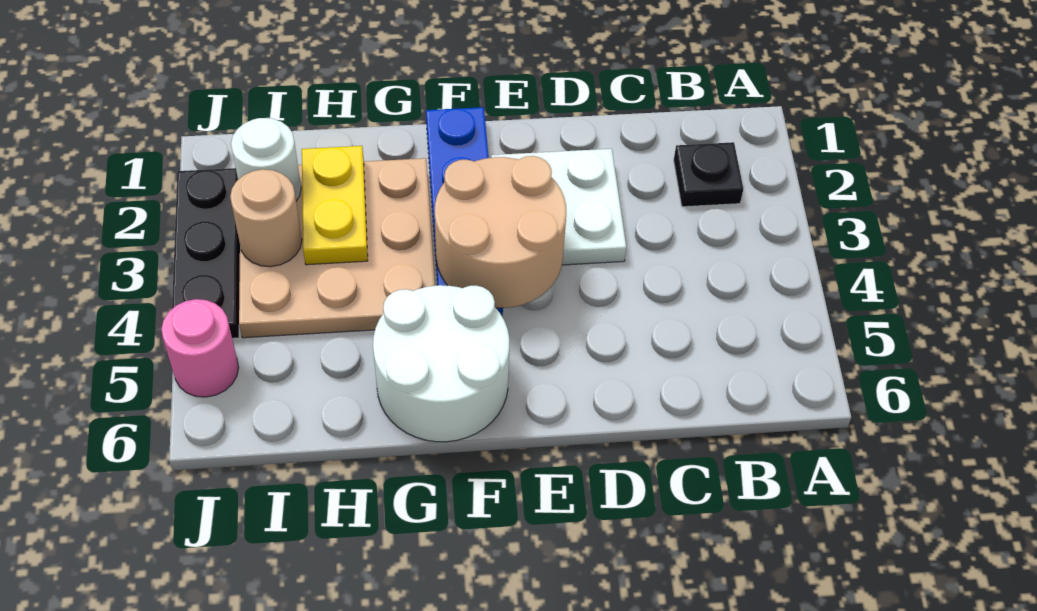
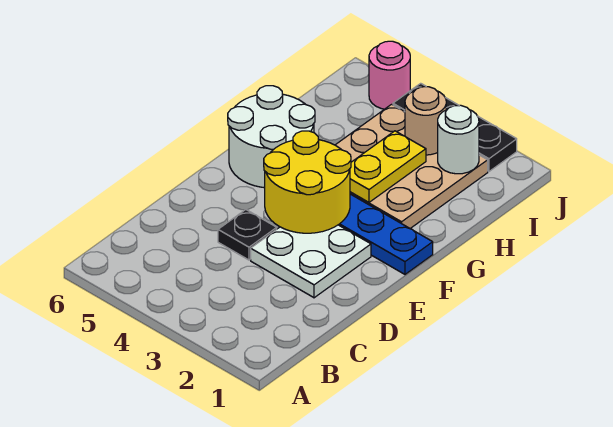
black 1x1 plate [674,142,743,207] -> black 1x1 plate moved to [218,210,277,260]
tan 2x2 round brick [435,156,566,308] -> yellow 2x2 round brick [264,131,351,233]
yellow 1x2 plate [302,146,368,265] -> yellow 1x2 plate turned to [350,131,426,202]

